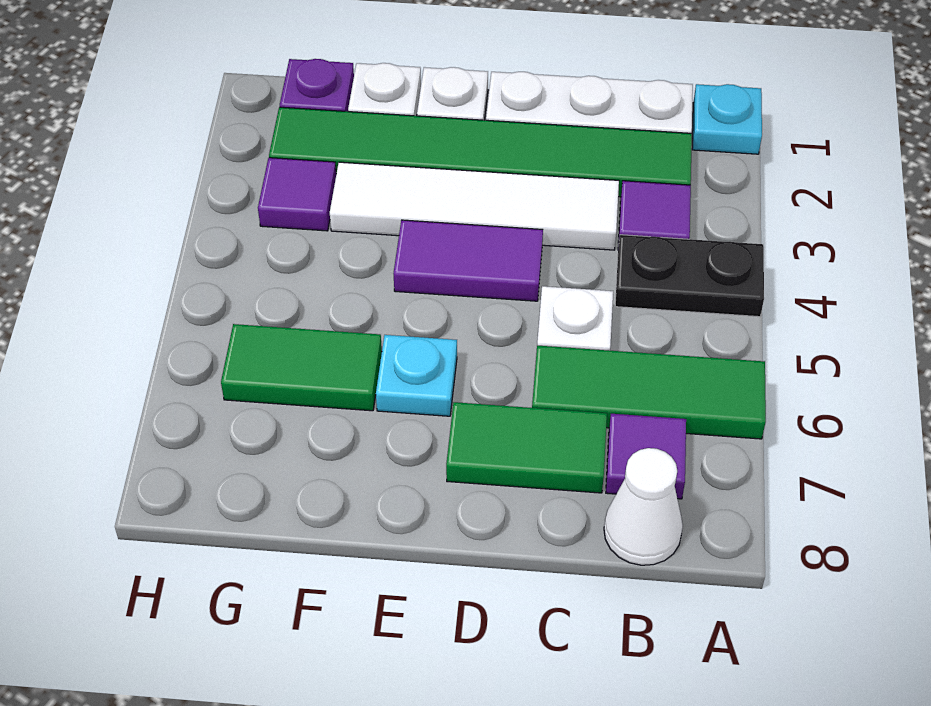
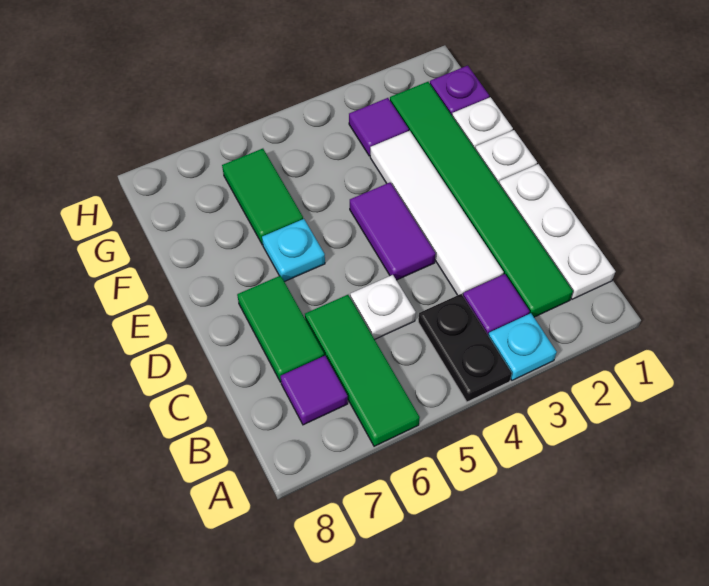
cyan 1x1 plate [692,84,762,154] -> cyan 1x1 plate moved to [488,313,557,380]
white 1x1 cone [604,448,683,565] -> none

